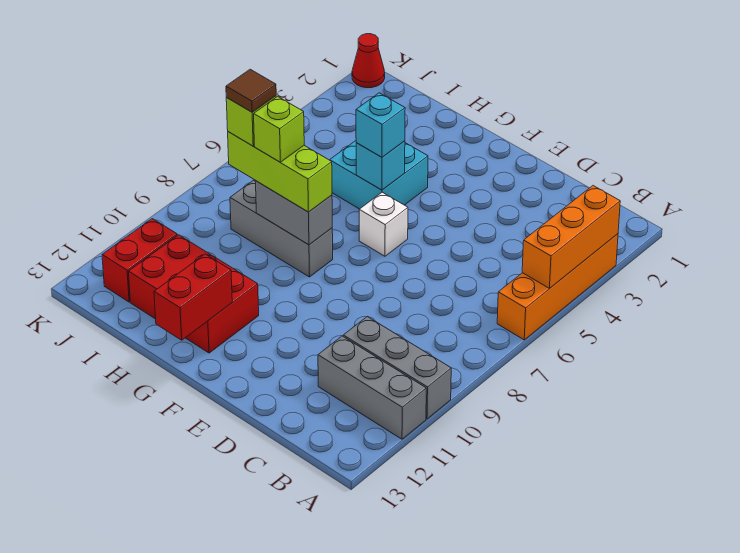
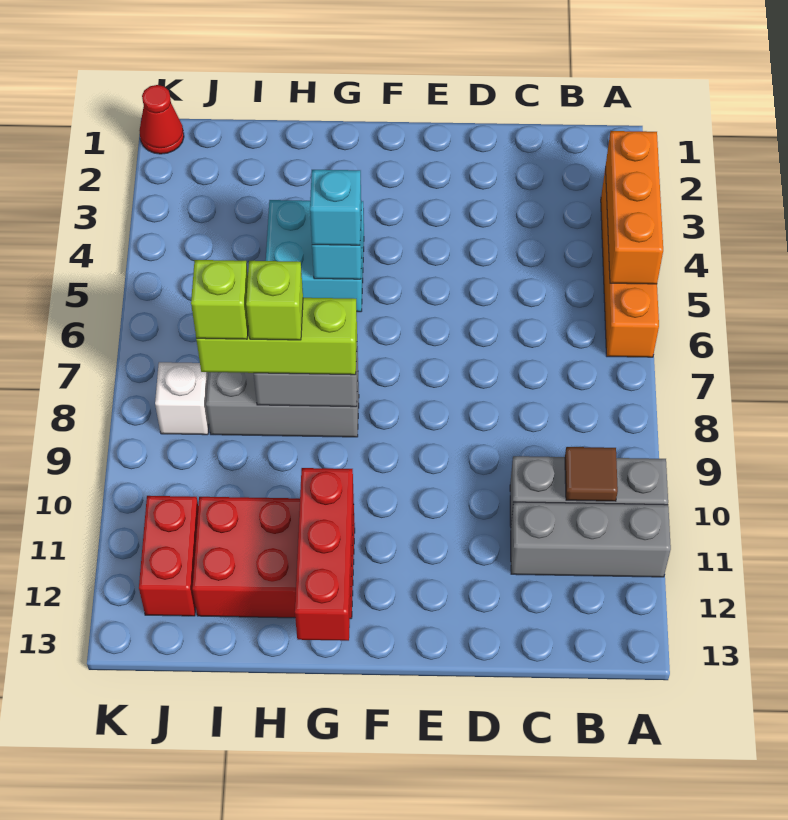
white 1x1 brick [359,192,408,256] -> white 1x1 brick moved to [155,362,209,435]
red 1x2 brick [154,254,232,340] -> red 1x3 brick [295,468,354,641]
brown 1x1 tile [226,69,276,112] -> brown 1x1 tile moved to [565,447,618,501]

